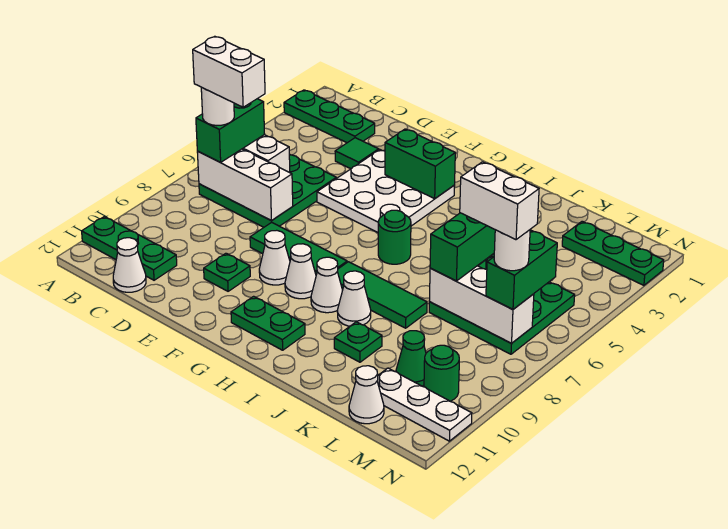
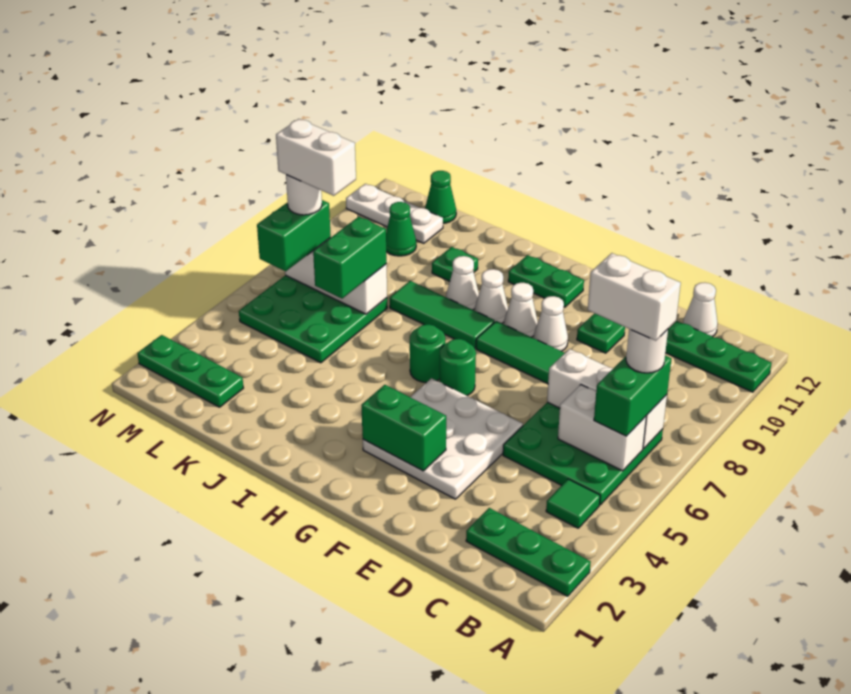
green 1x1 tile [335,138,379,169] -> green 1x1 tile moved to [546,479,600,528]
white 1x1 cone [349,366,384,424] -> green 1x1 cone [425,171,456,223]
green 1x1 round brick [424,345,459,401] -> green 1x1 round brick moved to [440,339,476,396]

